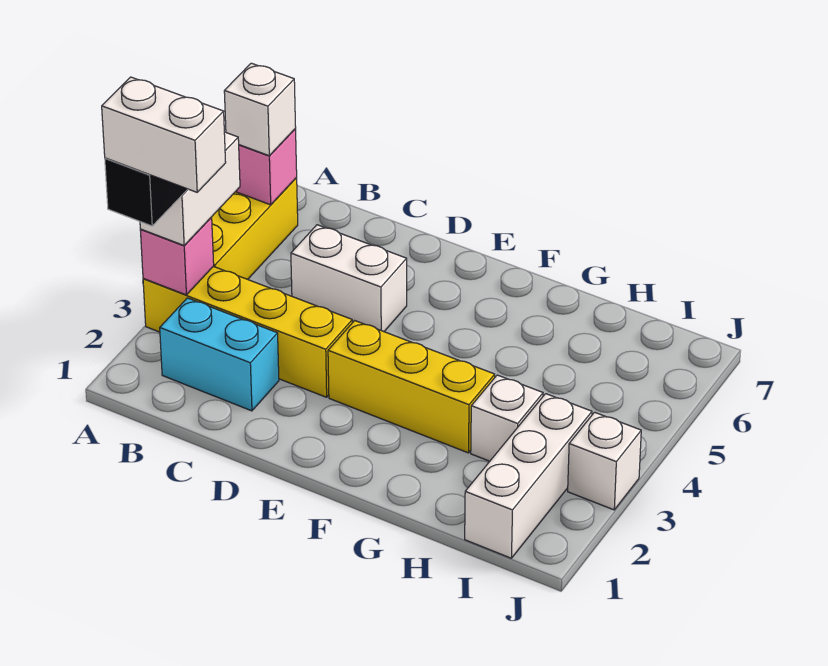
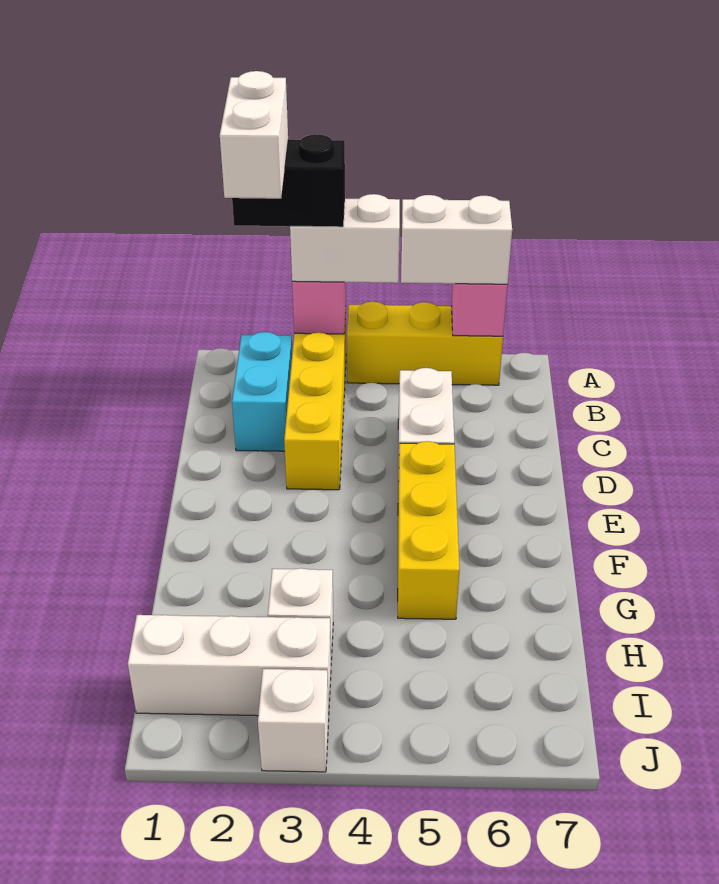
white 1x1 brick [224,63,296,156] -> white 1x2 brick [401,195,512,284]
yellow 1x3 brick [328,321,495,453] -> yellow 1x3 brick moved to [398,441,460,619]

